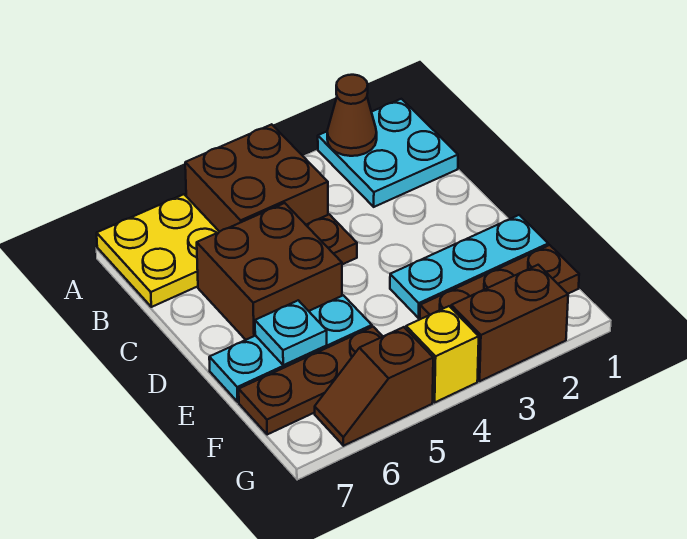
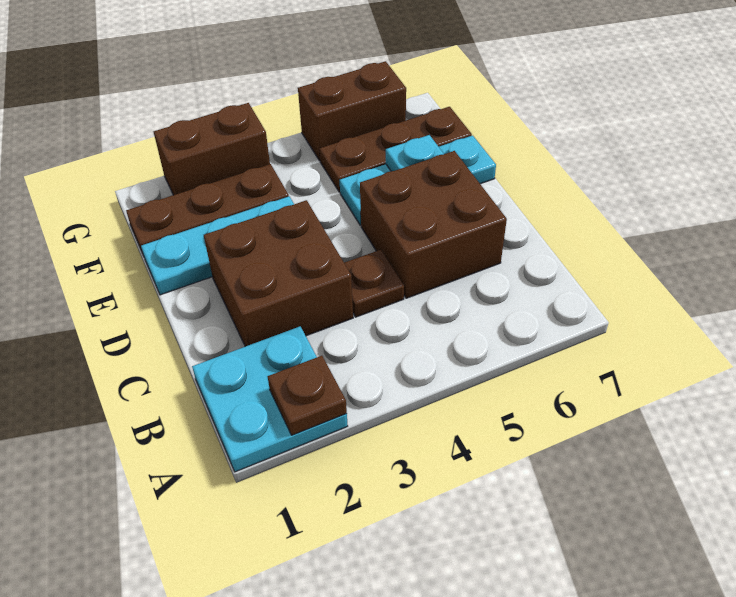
brown 1x1 cone [327,75,377,156] -> brown 1x1 plate [268,356,347,435]
brown 2x2 brick [185,124,328,232] -> brown 2x2 brick moved to [204,200,353,347]
yellow 2x2 plate [97,194,219,307] -> none
yellow 1x1 brick [406,306,479,402] -> none
brown 1x2 slope [315,327,433,446] -> brown 1x2 brick [298,61,406,161]

